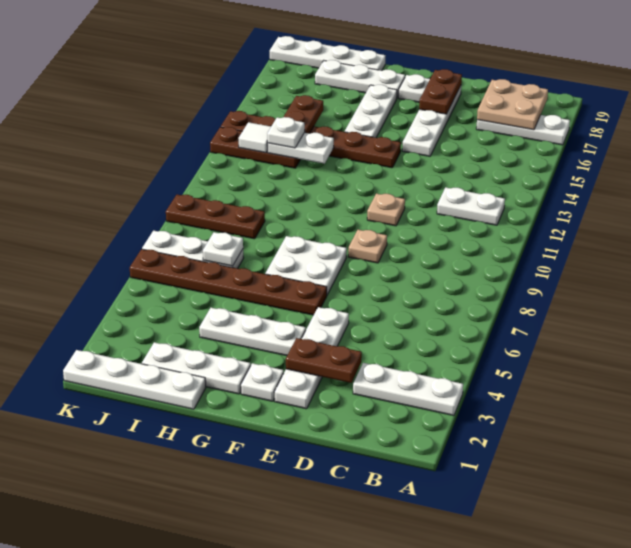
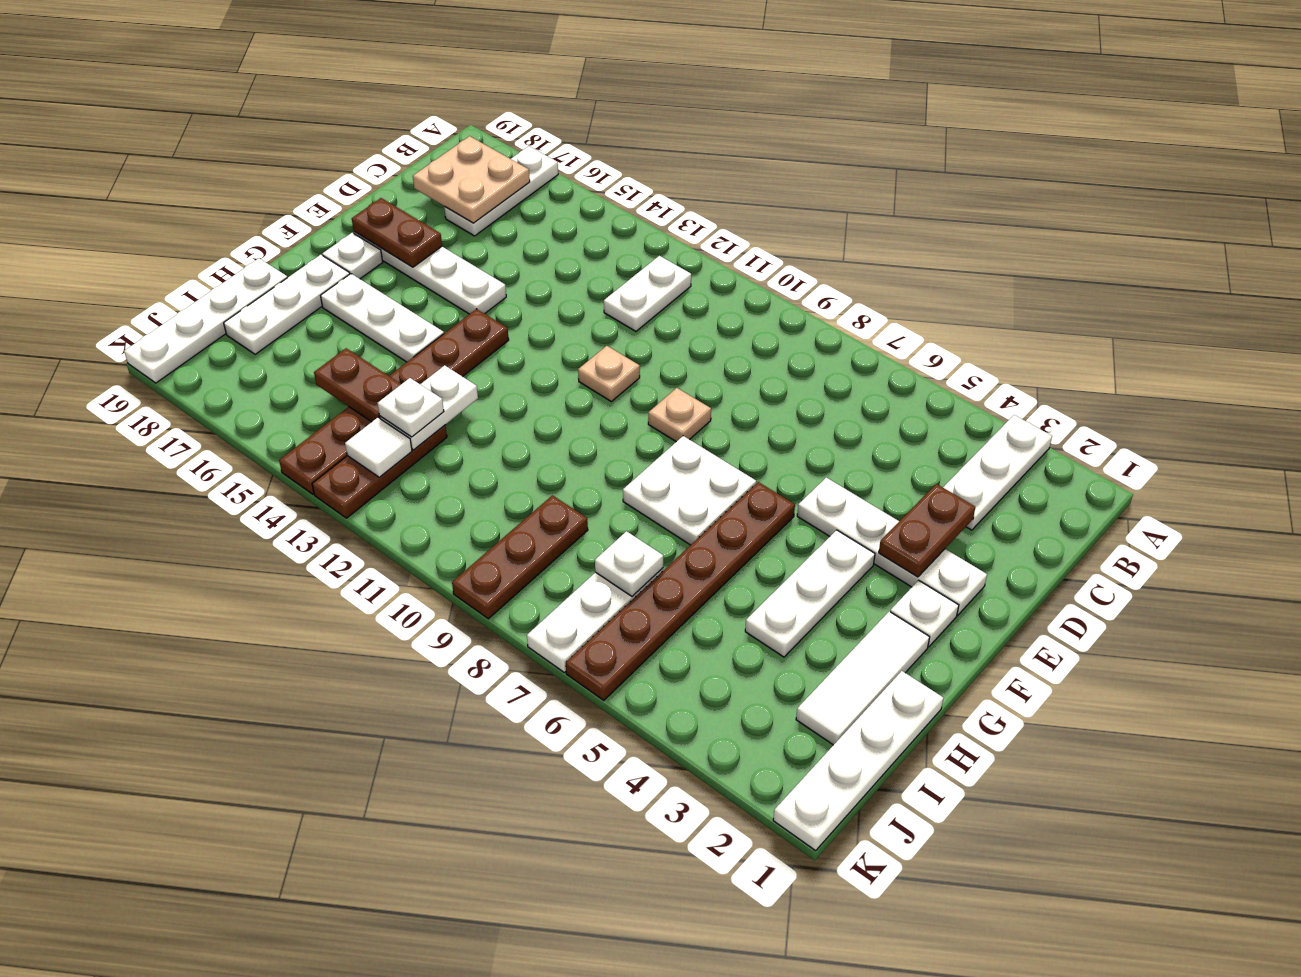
white 1x3 plate [142,342,251,394] -> white 1x3 tile [796,612,930,745]

